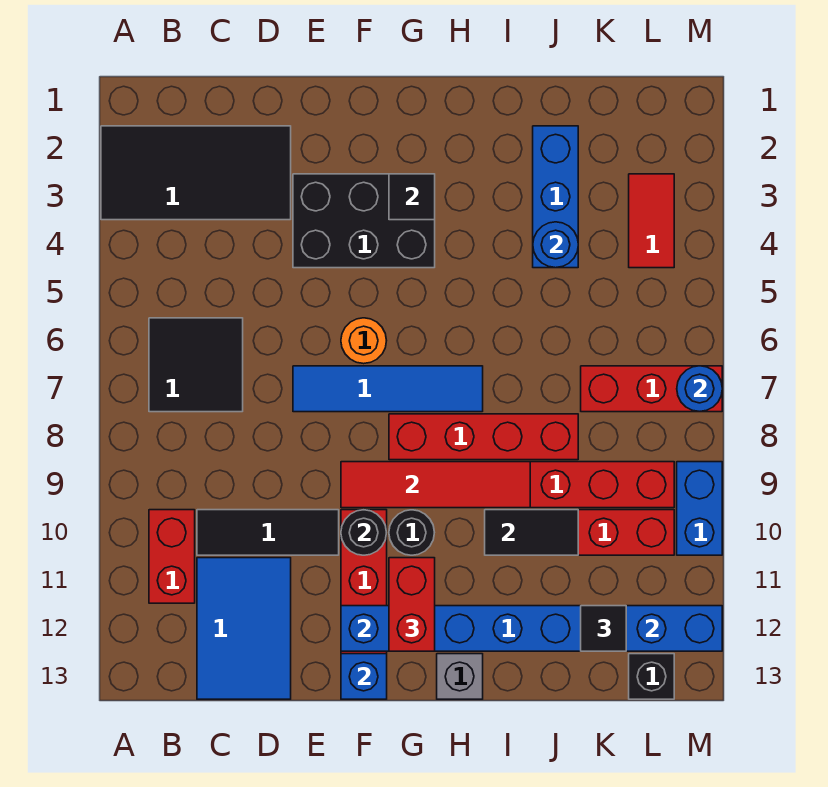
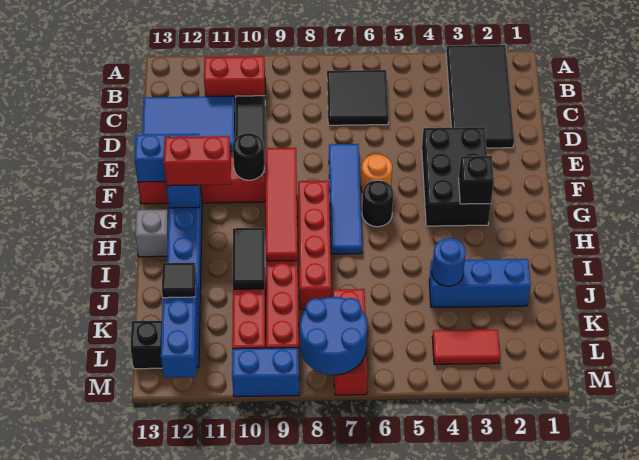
black 1x1 tile [389,174,435,220] -> black 1x1 brick [459,156,494,204]
black 1x1 round brick [389,510,434,555] -> black 1x1 round brick moved to [362,180,393,227]
blue 1x1 round brick [677,366,722,412] -> blue 2x2 round brick [300,297,367,375]

